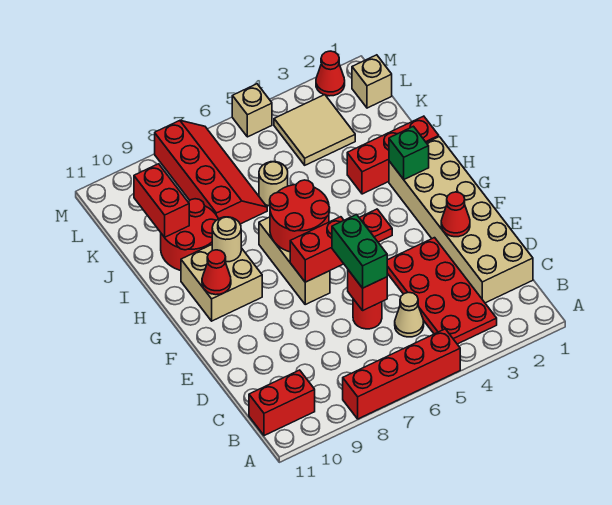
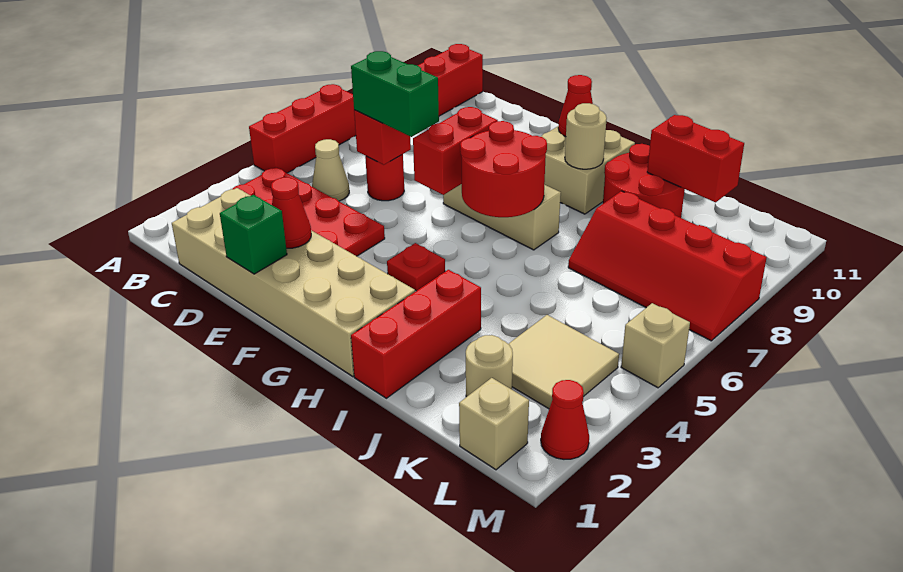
red 1x4 brick [343,329,460,419] -> red 1x3 brick [249,84,356,173]
green 1x1 brick [389,126,429,179] -> green 1x1 brick moved to [220,195,287,274]
tan 1x1 round brick [259,162,288,206] -> tan 1x1 round brick moved to [466,335,513,397]

